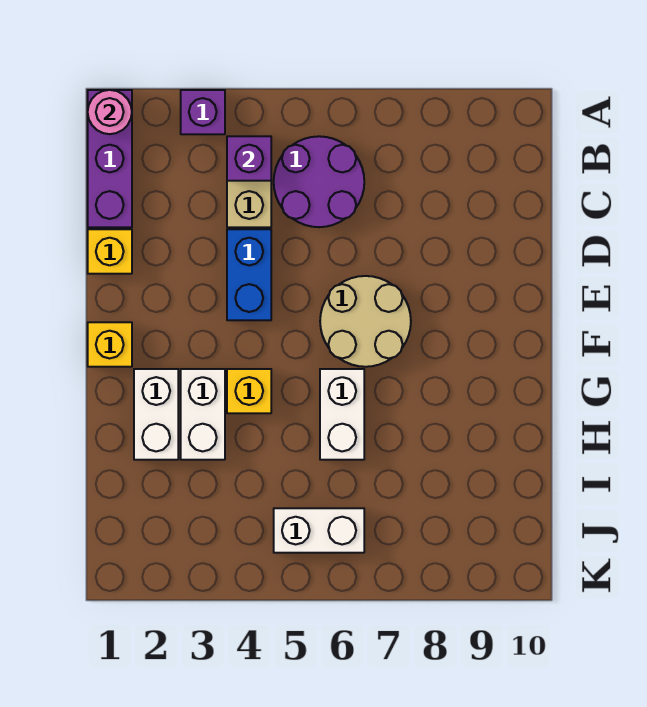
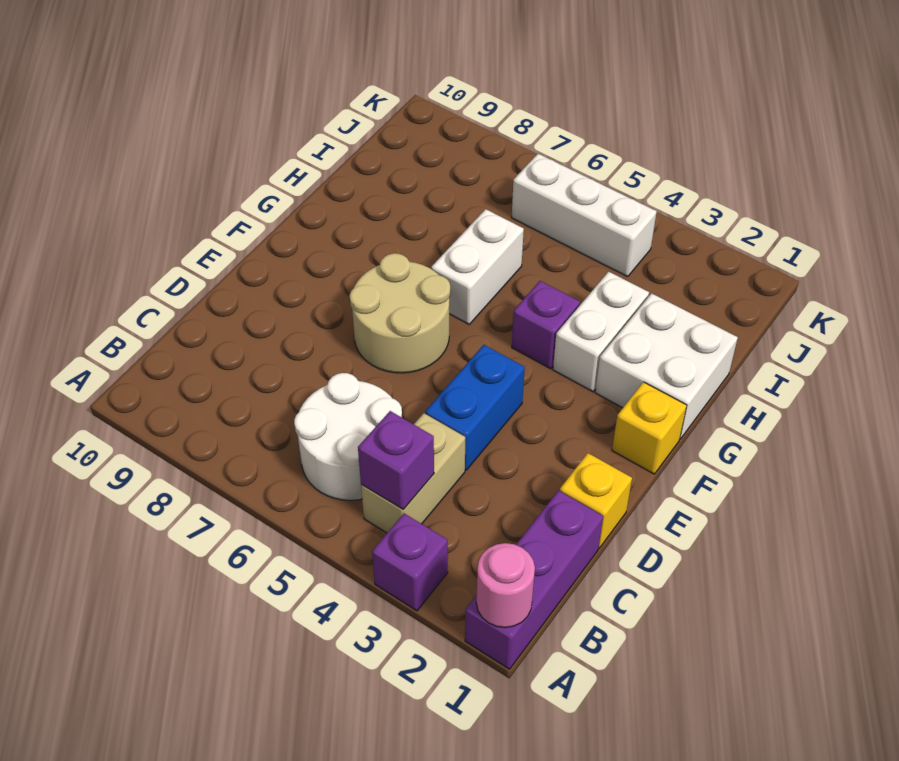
purple 2x2 round brick [274,136,364,227] -> white 2x2 round brick [294,373,402,500]
white 1x2 brick [134,369,178,460] -> white 2x2 brick [595,293,738,439]
yellow 1x1 brick [227,369,271,413] -> purple 1x1 brick [512,281,580,369]
white 1x2 brick [274,508,364,553] -> white 1x3 brick [512,154,657,277]

